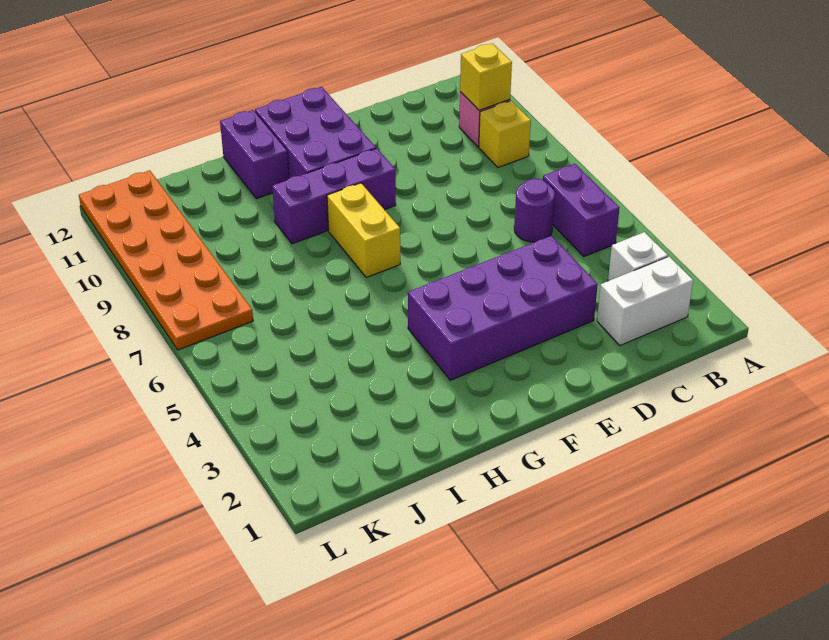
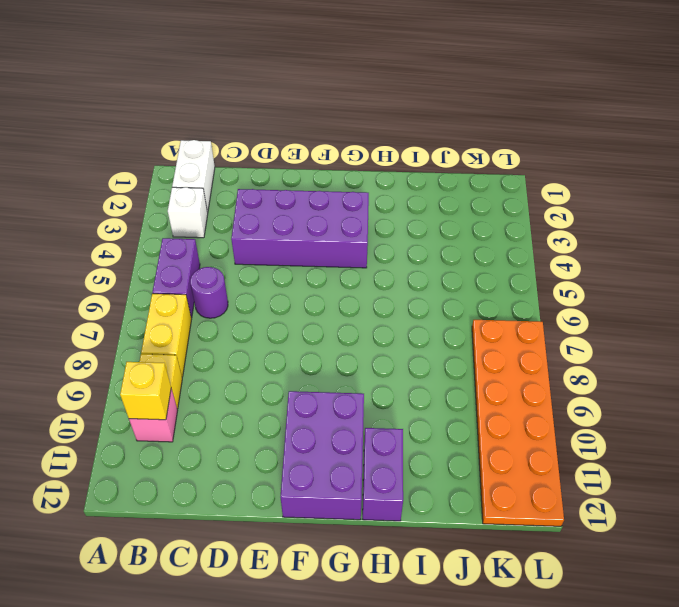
white 1x2 brick [597,257,693,345] -> white 1x2 brick turned to [172,140,215,213]
purple 1x3 brick [272,148,396,244] -> none
yellow 1x2 brick [327,183,400,277] -> yellow 1x2 brick moved to [141,294,192,377]

